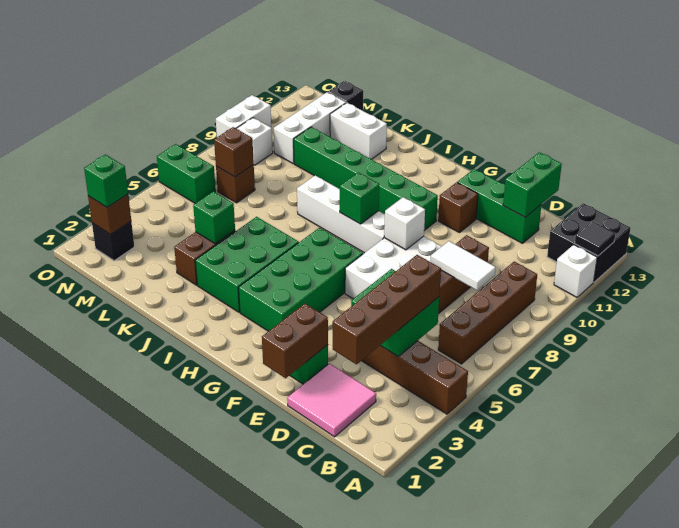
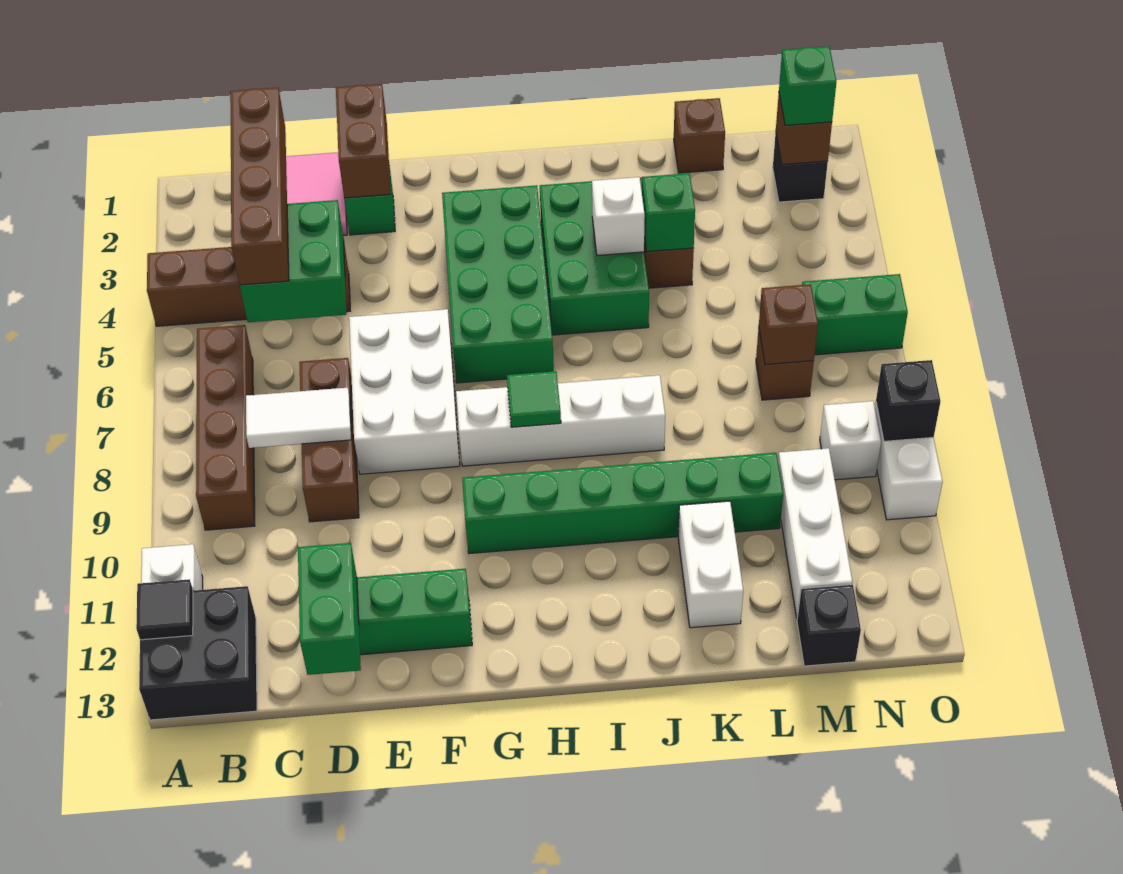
white 1x1 brick [384,197,425,250] -> white 1x1 brick moved to [592,177,645,255]
brown 1x1 brick [438,182,478,233] -> brown 1x1 brick moved to [674,98,725,173]
green 1x1 brick [340,172,379,224] -> green 1x1 tile [507,371,561,427]
white 1x2 brick [330,103,387,159] -> white 1x2 brick turned to [678,501,743,628]
none -> black 1x1 brick [876,360,941,441]

